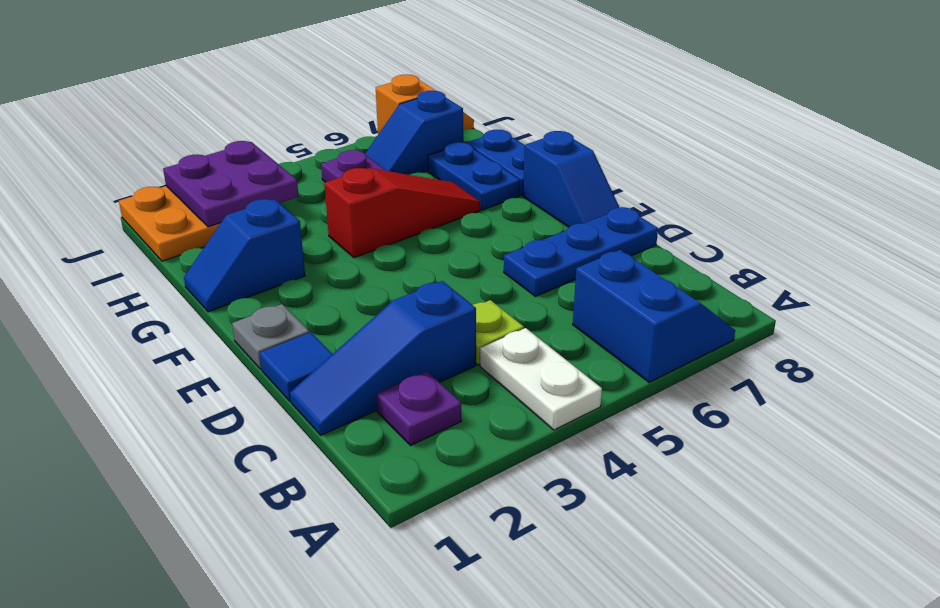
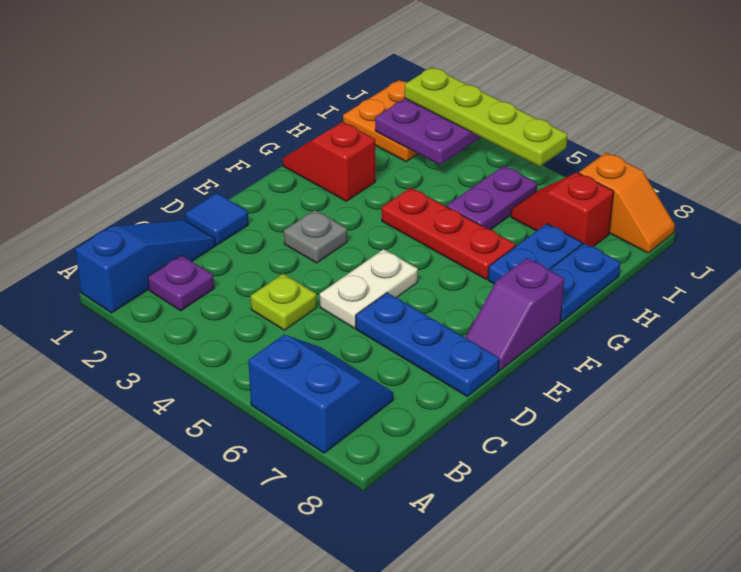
white 1x2 plate [480,328,602,430] -> white 1x2 plate moved to [320,249,418,328]
blue 2x2 slope [573,250,735,382] -> blue 2x2 slope turned to [248,335,393,453]
blue 1x3 slope [290,281,476,435] -> blue 1x3 slope turned to [75,220,215,313]
grey 1x1 plate [232,304,309,369] -> grey 1x1 plate moved to [284,210,347,263]
blue 1x2 slope [523,131,620,227] -> purple 1x2 slope [465,258,564,371]
blue 1x2 slope [184,199,305,312] -> red 1x2 slope [283,122,375,201]
red 1x3 slope [324,168,480,258] -> red 1x3 plate [382,188,516,279]
blue 1x2 slope [365,91,463,175] -> red 1x2 slope [511,173,614,247]
none -> lime 1x4 plate [404,67,567,167]

